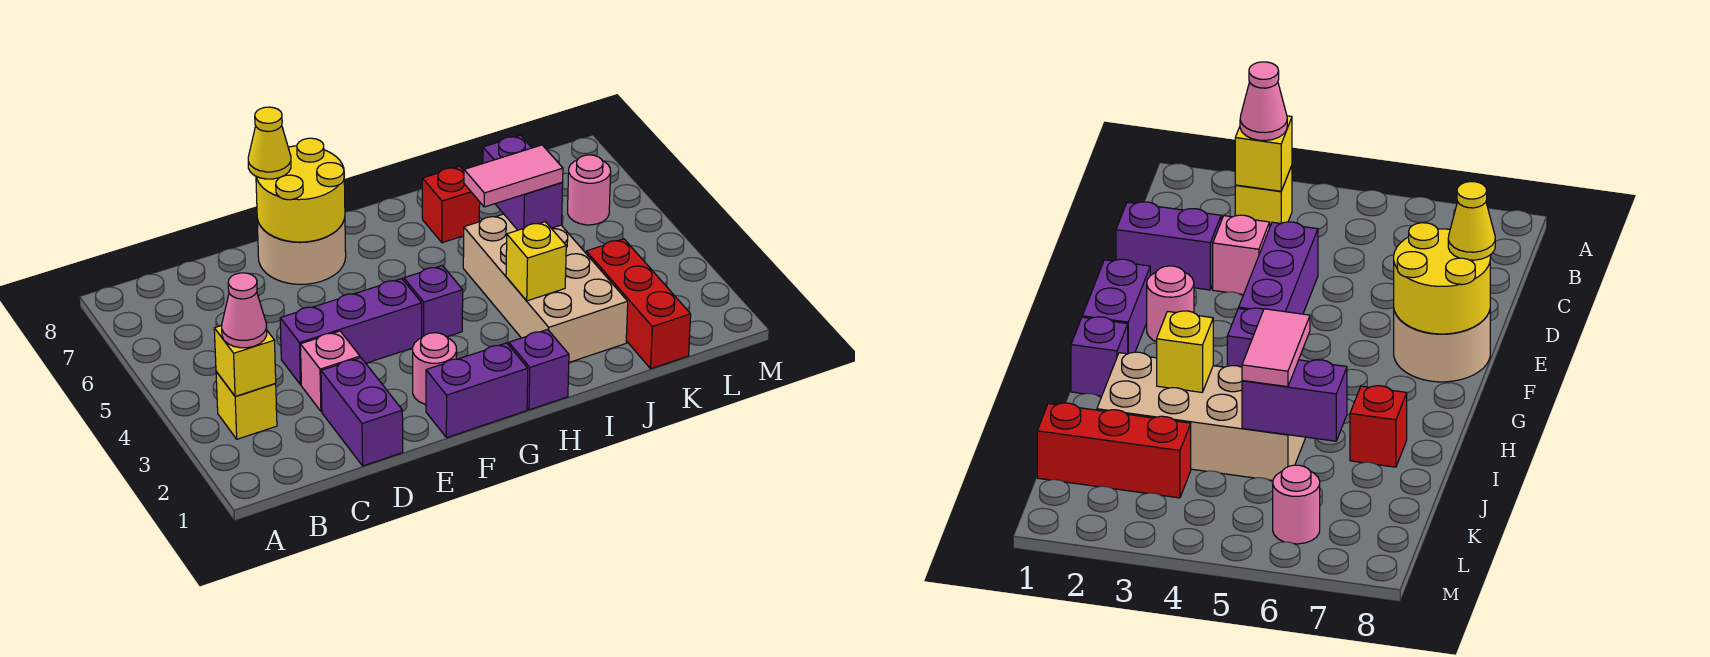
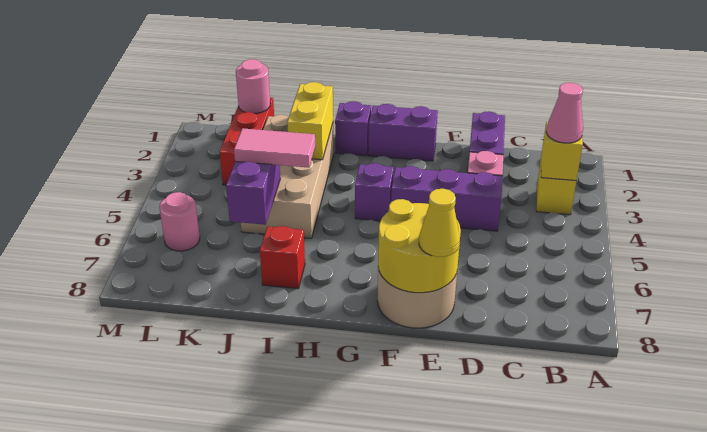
pink 1x1 round brick [413,333,457,404] -> pink 1x1 round brick moved to [236,59,270,114]
yellow 1x1 brick [506,222,566,301] -> yellow 1x2 brick [287,82,333,160]

